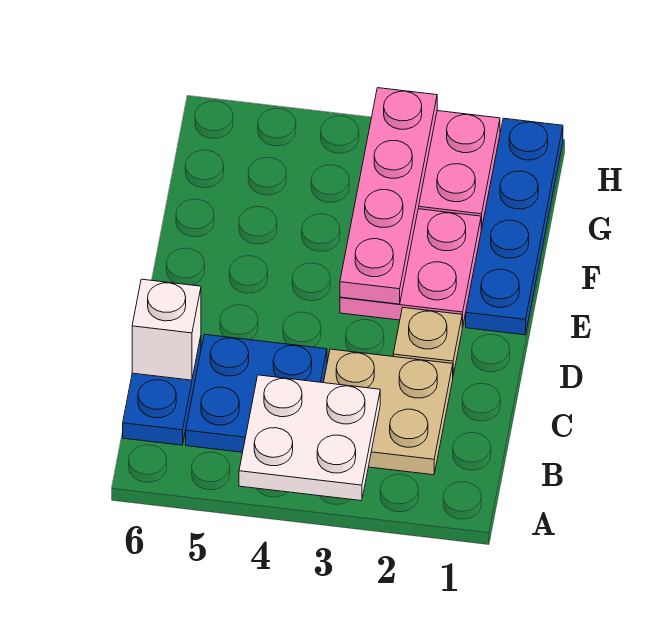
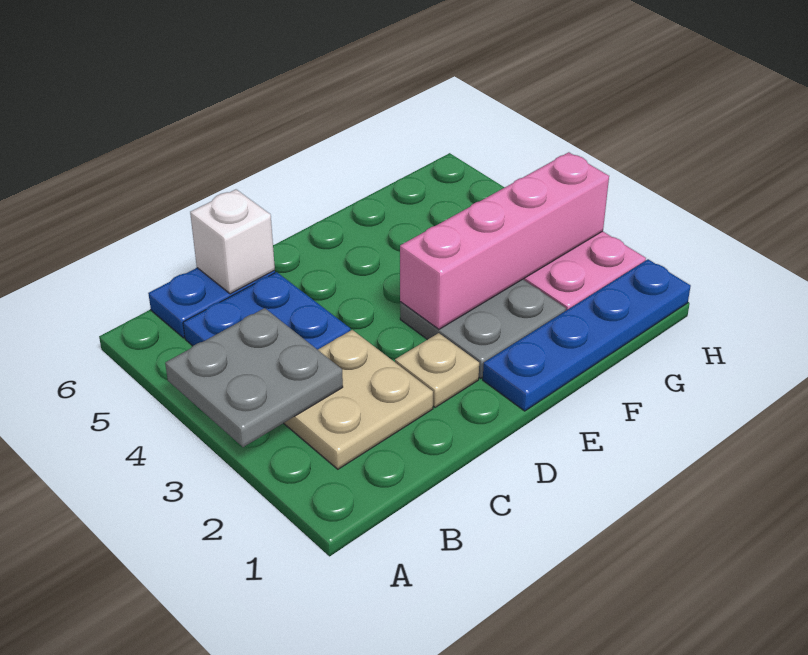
white 2x2 plate [239,375,380,501] -> grey 2x2 plate [165,308,343,447]
pink 2x2 plate [340,209,481,327] -> grey 2x2 plate [400,279,566,378]
pink 1x4 plate [340,88,437,304] -> pink 1x4 brick [400,152,609,329]

